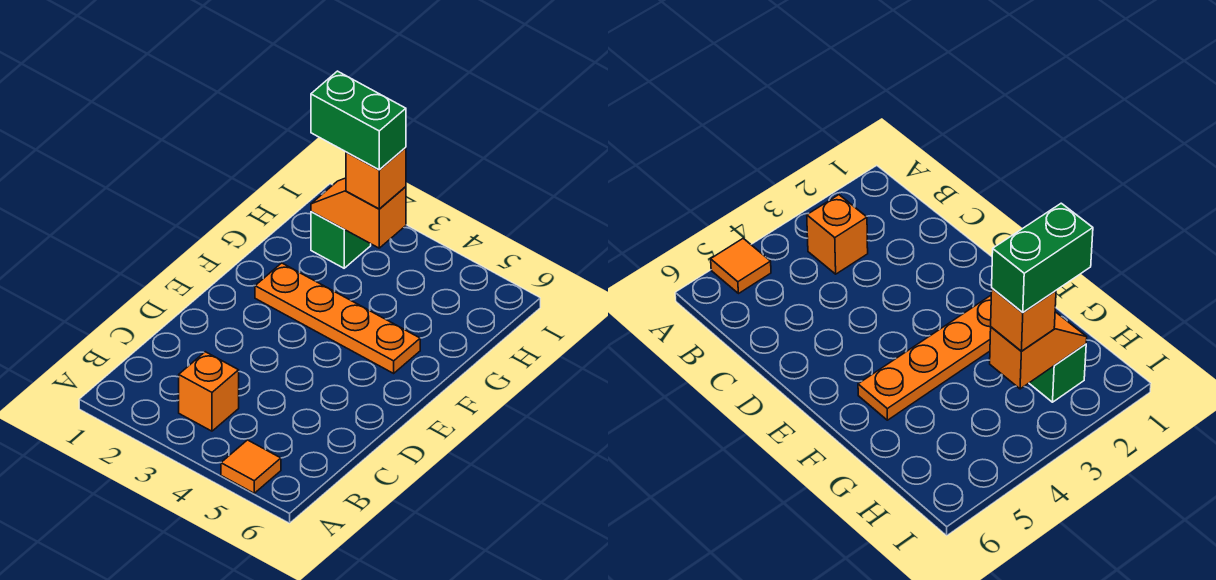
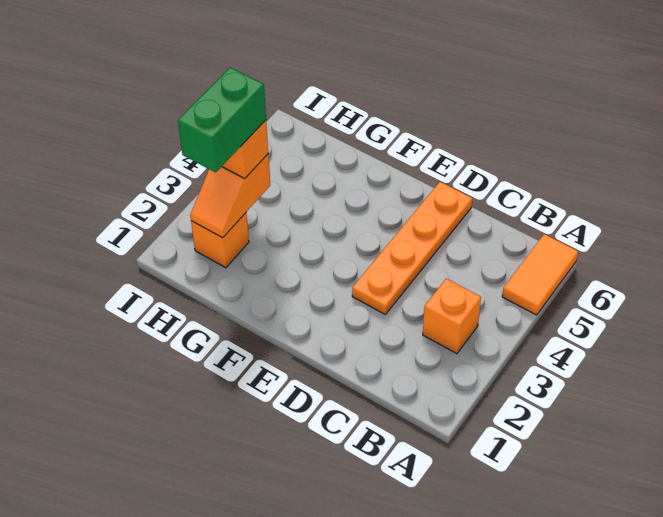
orange 1x1 tile [221,440,281,493] -> orange 1x2 tile [502,234,578,315]
orange 1x4 plate [255,263,420,373] -> orange 1x4 plate moved to [352,182,472,314]
green 1x1 brick [311,212,371,268] -> orange 1x1 brick [191,213,249,268]

